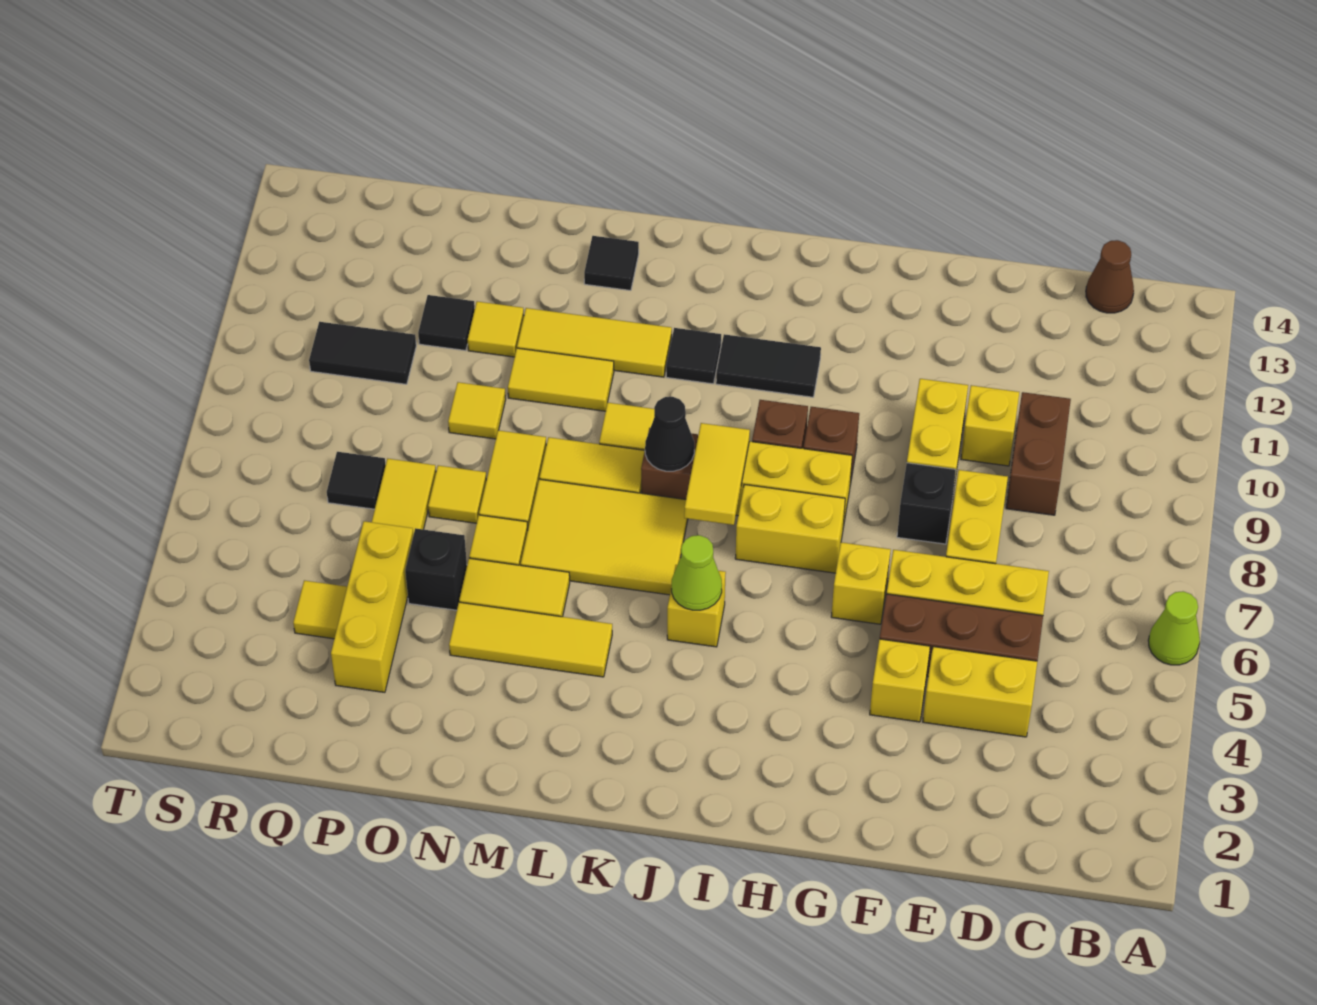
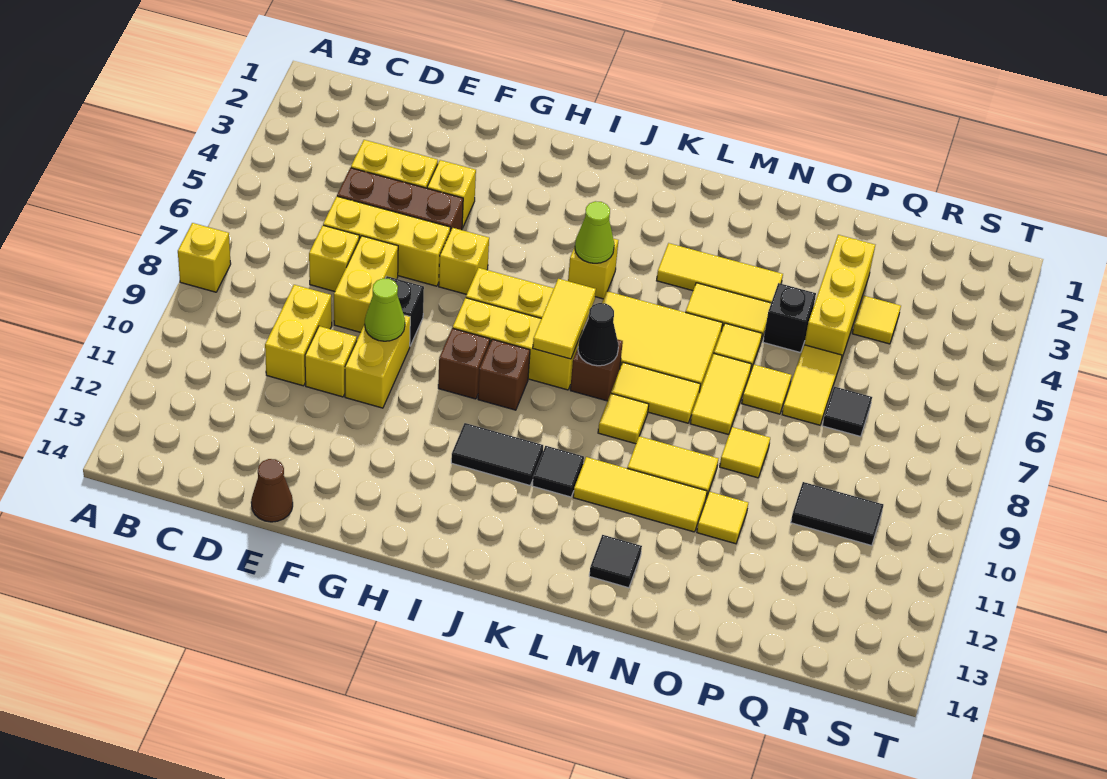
lime 1x1 cone [1148,591,1200,665] -> lime 1x1 cone moved to [365,278,405,341]
none -> yellow 1x1 brick [178,223,231,292]
brown 1x1 cone [1086,240,1134,313] -> brown 1x1 cone moved to [251,459,293,522]
none -> yellow 1x1 brick [309,225,359,291]
brown 1x2 brick [1006,392,1071,515] -> yellow 1x2 brick [265,285,332,386]
black 1x1 tile [418,295,475,351] -> none

